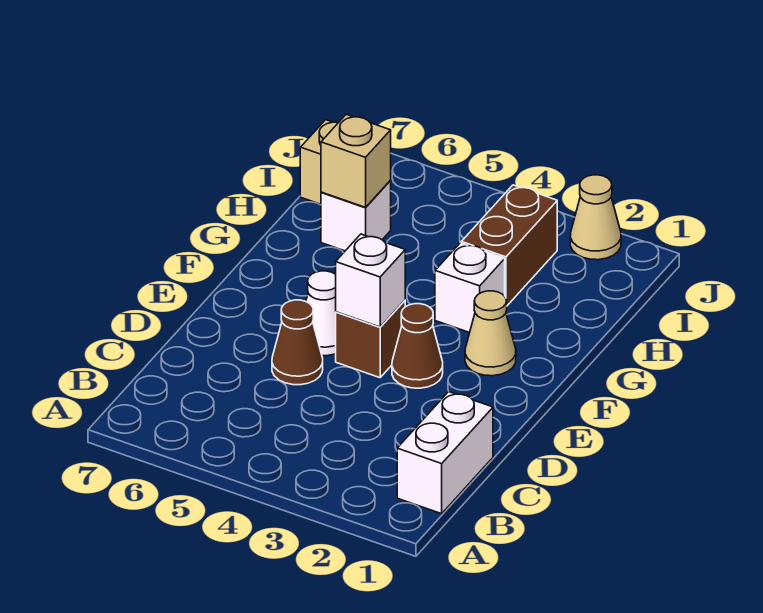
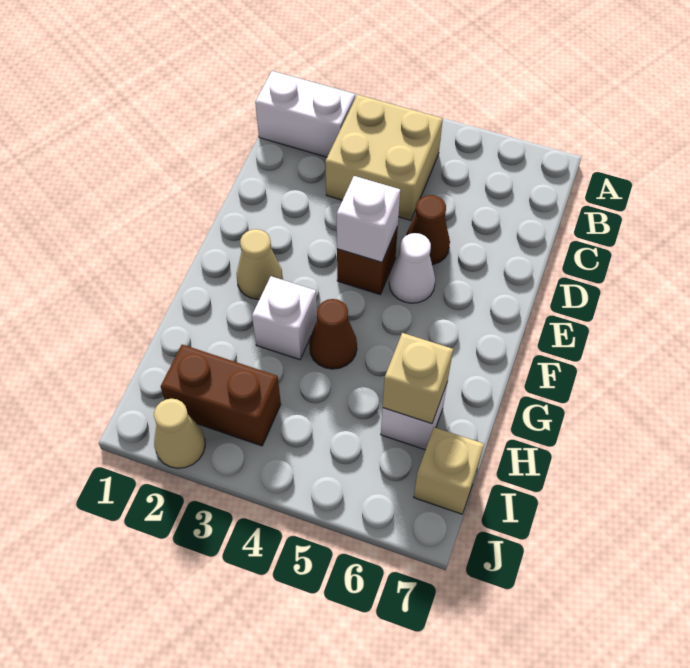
white 1x2 brick [397,392,493,514] -> white 1x2 brick turned to [255,71,355,157]
none -> tan 2x2 brick [325,94,443,220]
brown 1x1 cone [392,304,443,388] -> brown 1x1 cone moved to [309,299,357,369]
brown 1x2 brick [461,185,557,306] -> brown 1x2 brick turned to [161,345,281,446]

